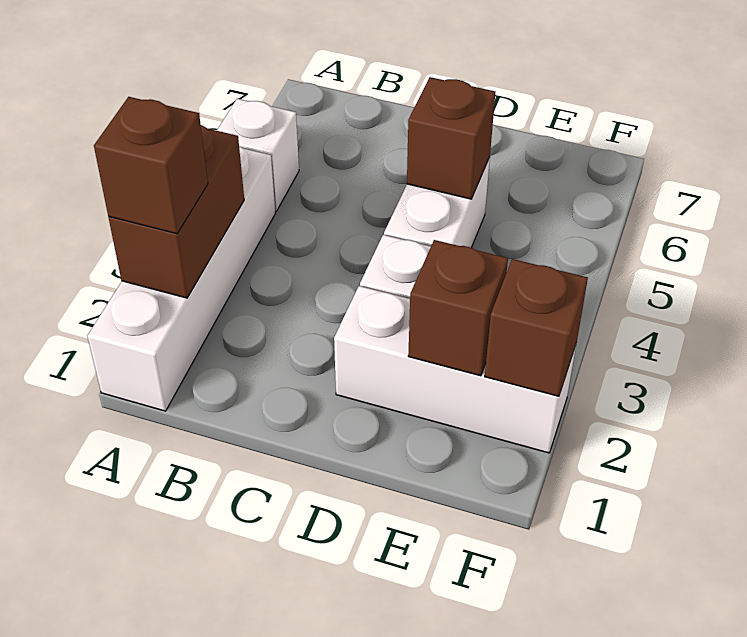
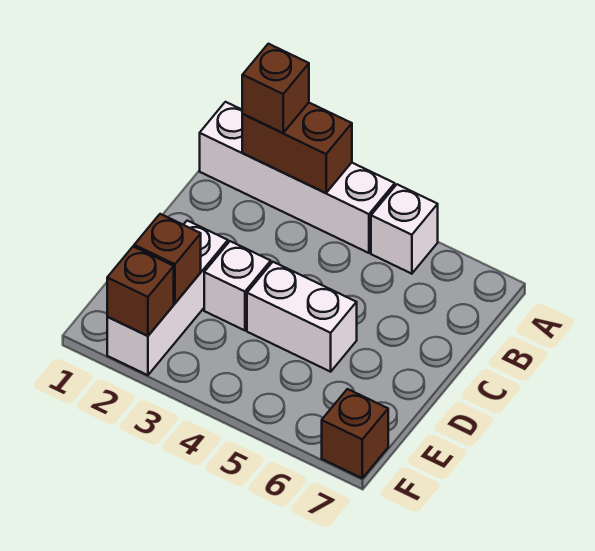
brown 1x1 brick [407,77,495,199] -> brown 1x1 brick moved to [322,389,388,478]

